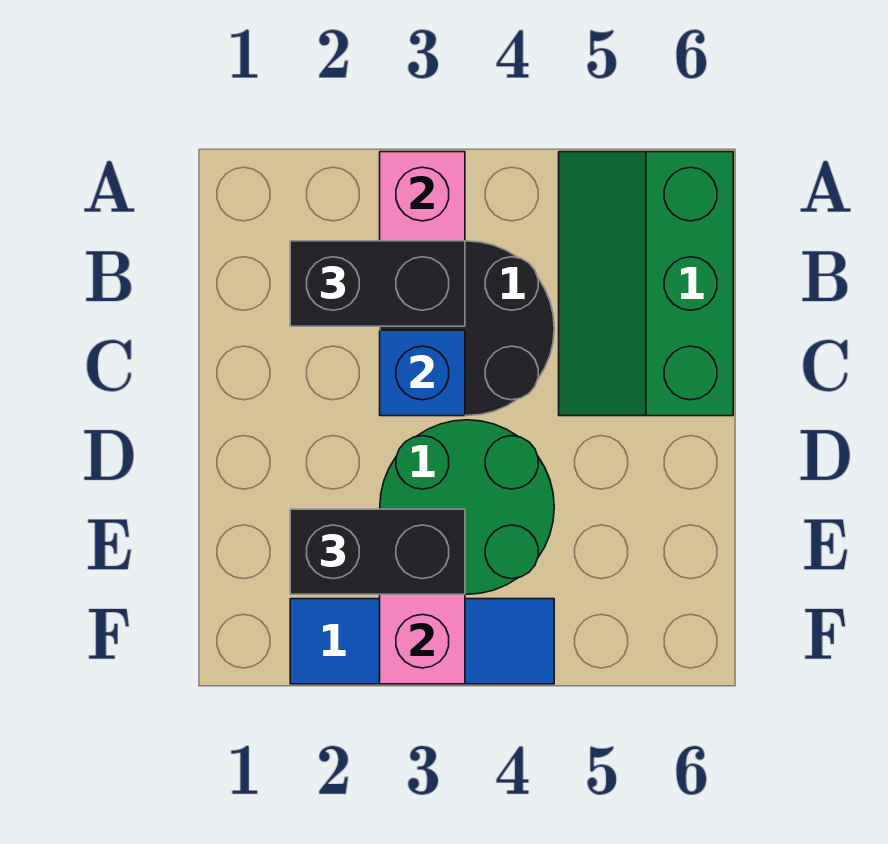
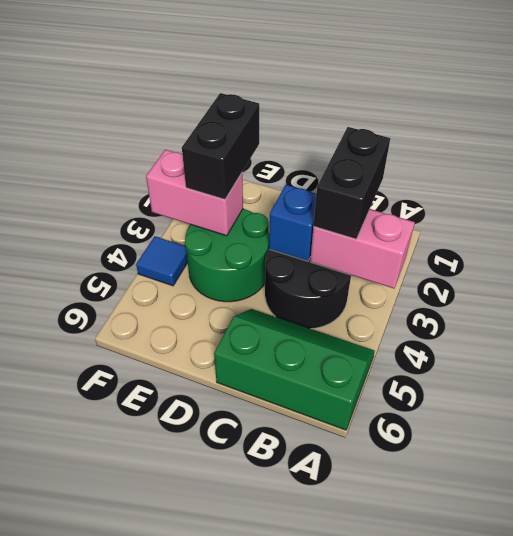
blue 1x3 tile [290,599,554,684] -> blue 1x1 tile [136,237,188,286]

